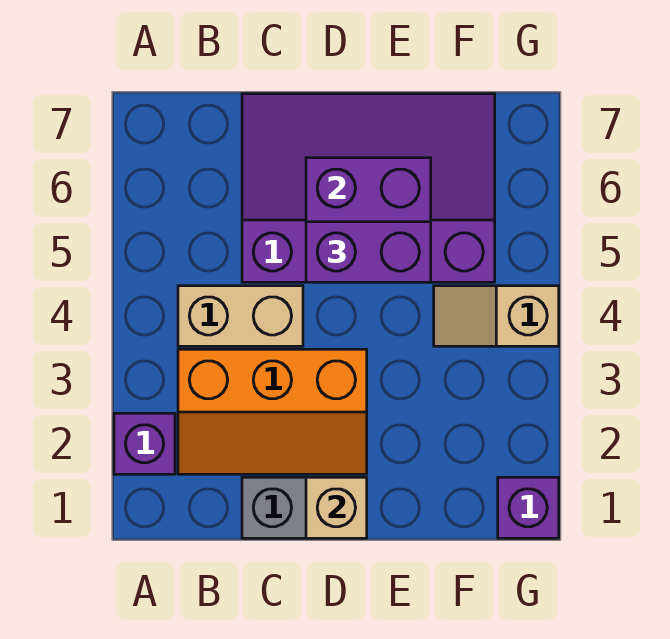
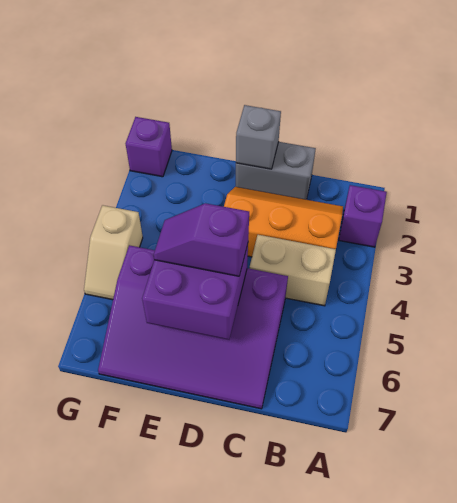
tan 1x1 brick [306,477,367,538] -> grey 1x1 brick [236,105,281,169]
purple 1x2 brick [306,222,431,282] -> purple 1x2 slope [154,203,249,276]
tan 1x2 slope [434,286,559,346] -> tan 1x2 slope turned to [84,205,143,300]

